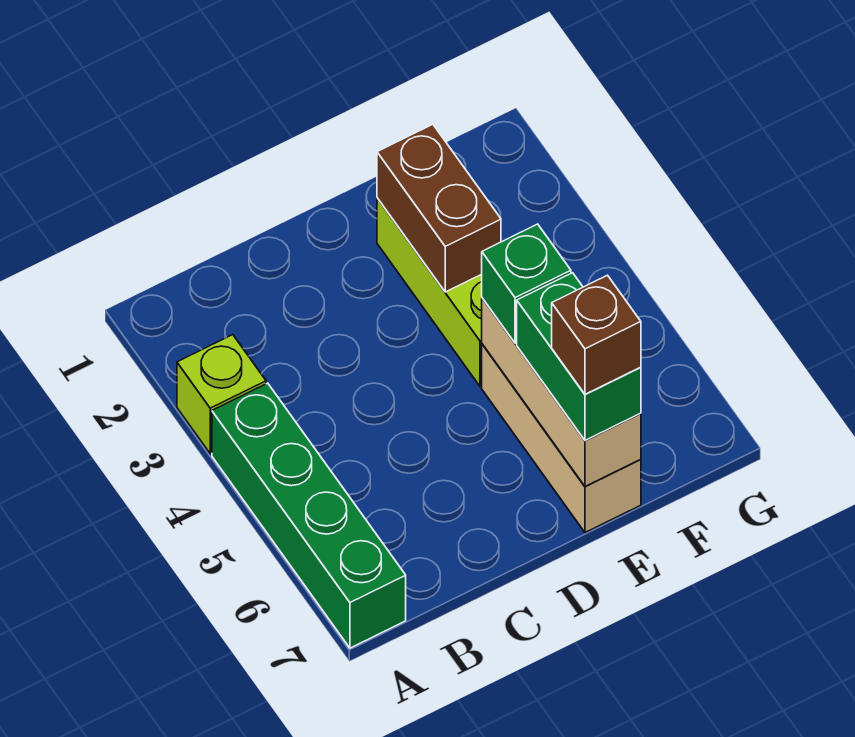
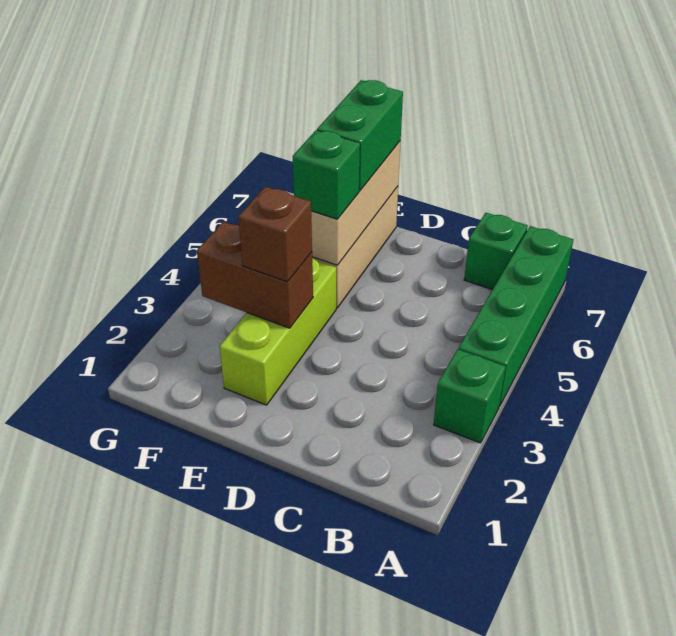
lime 1x1 brick [177,335,266,454] -> green 1x1 brick [434,349,506,443]
none -> green 1x1 brick [464,213,528,290]
brown 1x2 brick [377,124,501,292] -> brown 1x2 brick turned to [197,222,313,328]
brown 1x1 brick [552,275,641,394] -> brown 1x1 brick moved to [238,187,312,282]

